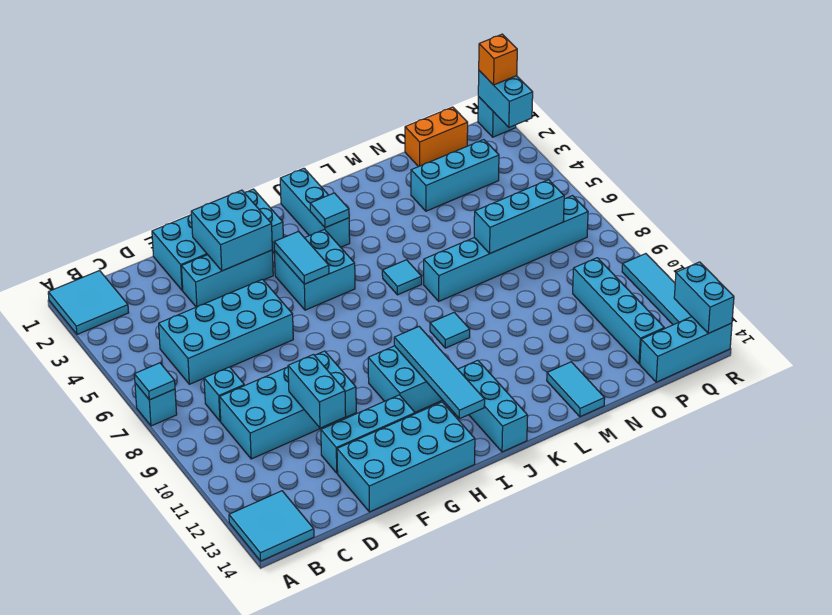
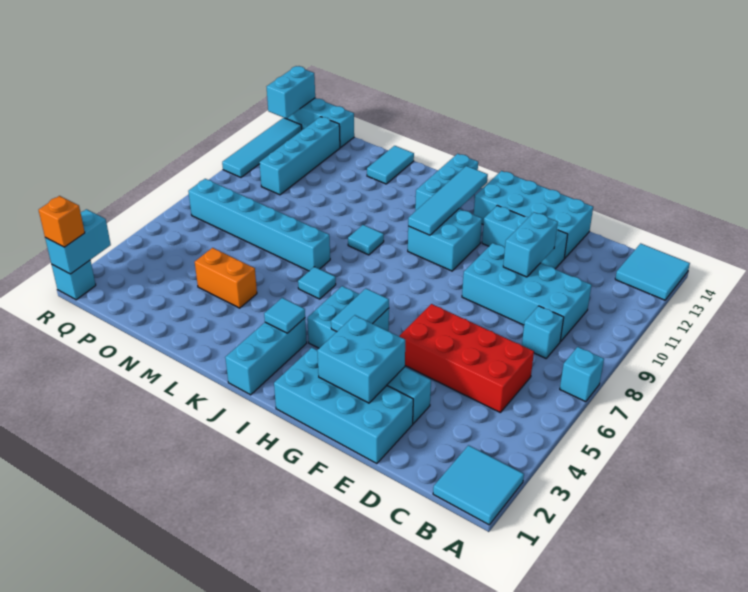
cyan 1x1 tile [134,363,175,400] -> none
cyan 2x4 brick [159,279,293,384] -> red 2x4 brick [399,304,534,412]
cyan 1x3 brick [411,140,499,211] -> none
cyan 1x3 brick [474,180,564,253] -> none
orange 1x2 brick [405,107,468,167] -> orange 1x2 brick moved to [195,248,257,308]

